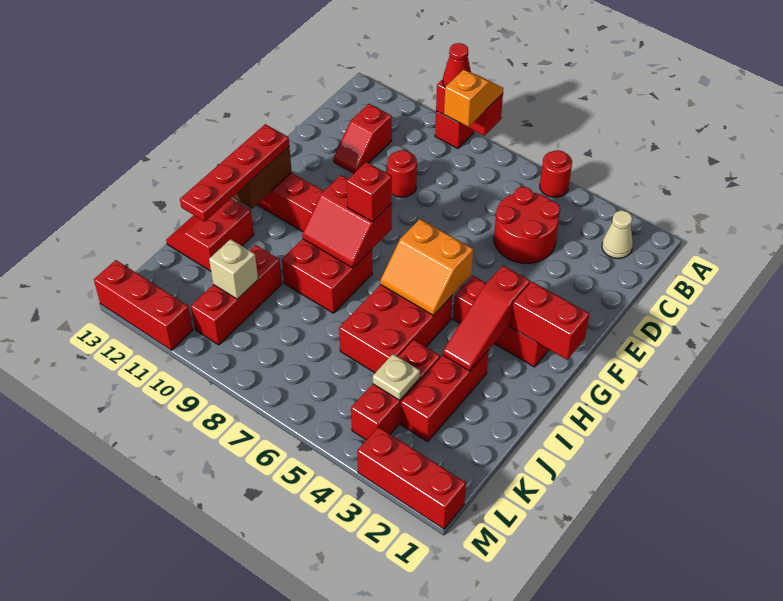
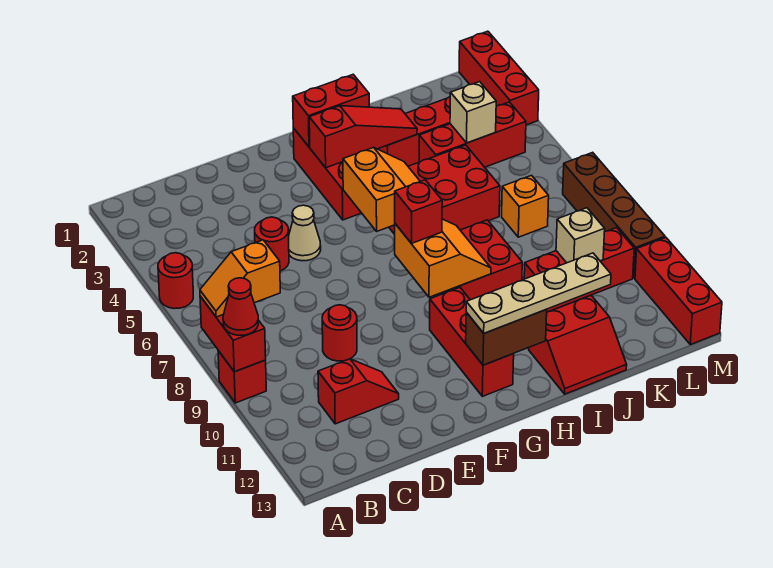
tan 1x1 cone [602,210,633,259] -> tan 1x1 cone moved to [289,205,321,261]
red 2x2 round brick [494,187,560,263] -> red 1x1 round brick [255,217,289,271]
red 1x2 brick [511,282,589,360] -> red 1x2 brick turned to [293,75,369,147]
red 2x2 slope [302,175,392,268] -> orange 2x2 slope [395,219,491,297]
red 1x4 plate [180,124,289,222] -> tan 1x4 plate [466,253,611,333]
tan 1x1 plate [373,354,420,400] -> tan 1x1 brick [450,82,496,143]
none -> orange 1x1 brick [502,175,549,237]
none -> brown 1x4 brick [563,152,665,278]

